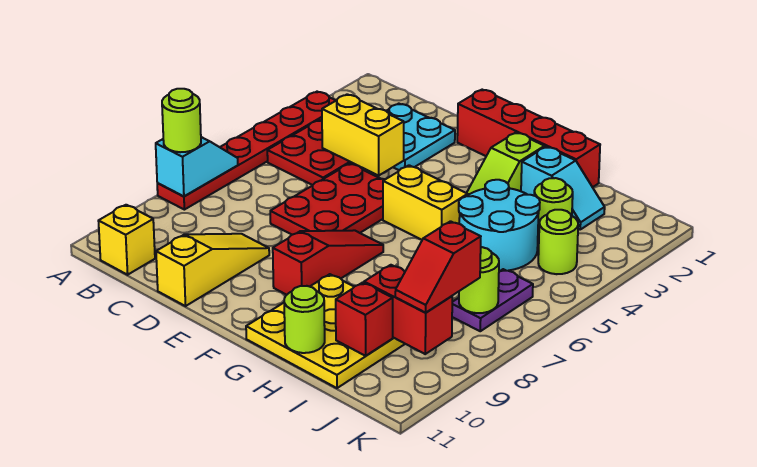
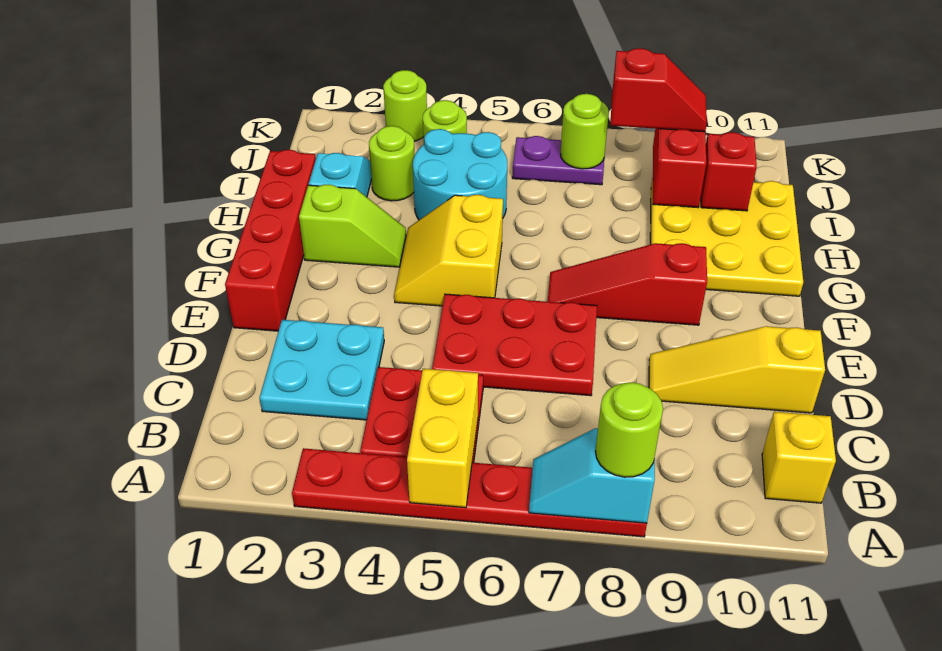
yellow 1x2 brick [322,94,404,176] -> yellow 1x2 brick moved to [407,369,478,508]
lime 1x1 round brick [284,286,325,353] -> lime 1x1 round brick moved to [383,70,427,141]

